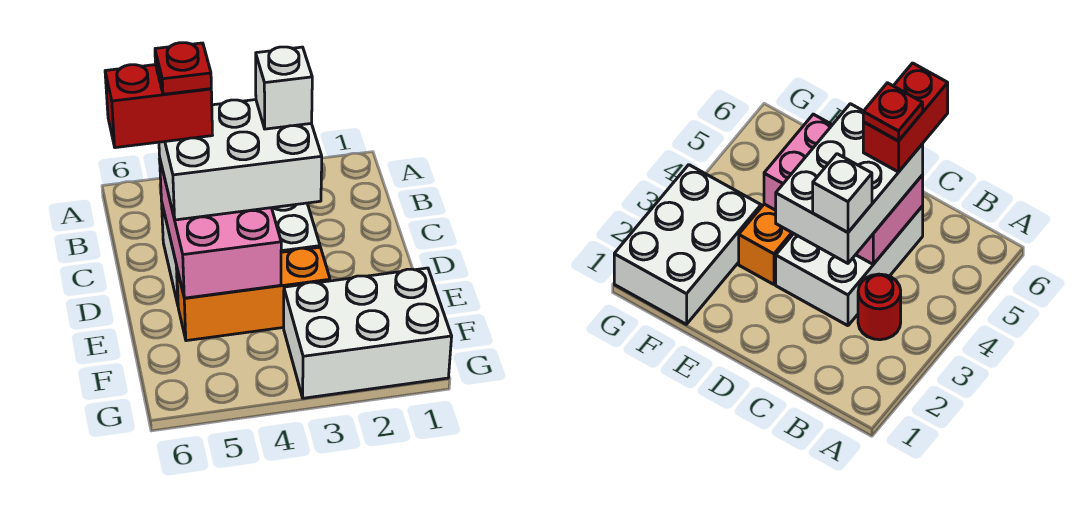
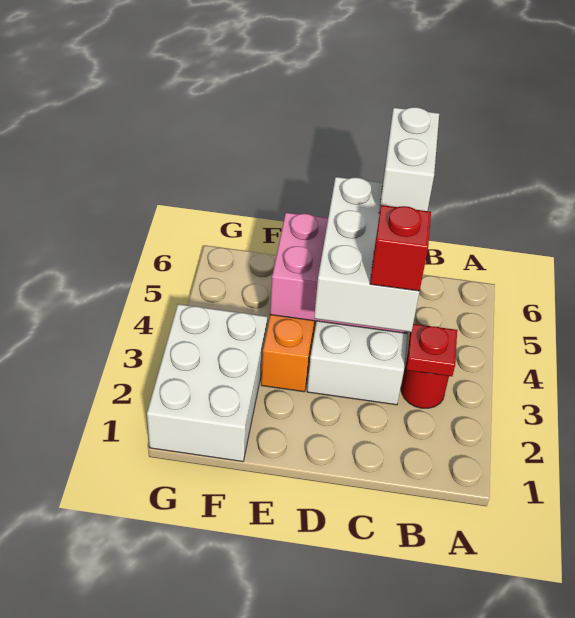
white 1x1 brick [256,47,312,129] -> red 1x1 brick [370,205,431,291]
red 1x2 brick [105,65,212,148] -> white 1x2 brick [379,107,439,213]
red 1x1 plate [155,43,211,94] -> red 1x1 plate moved to [406,324,457,376]

